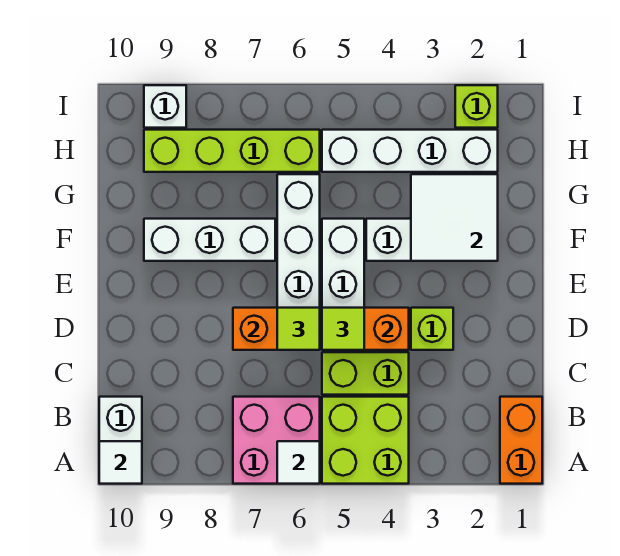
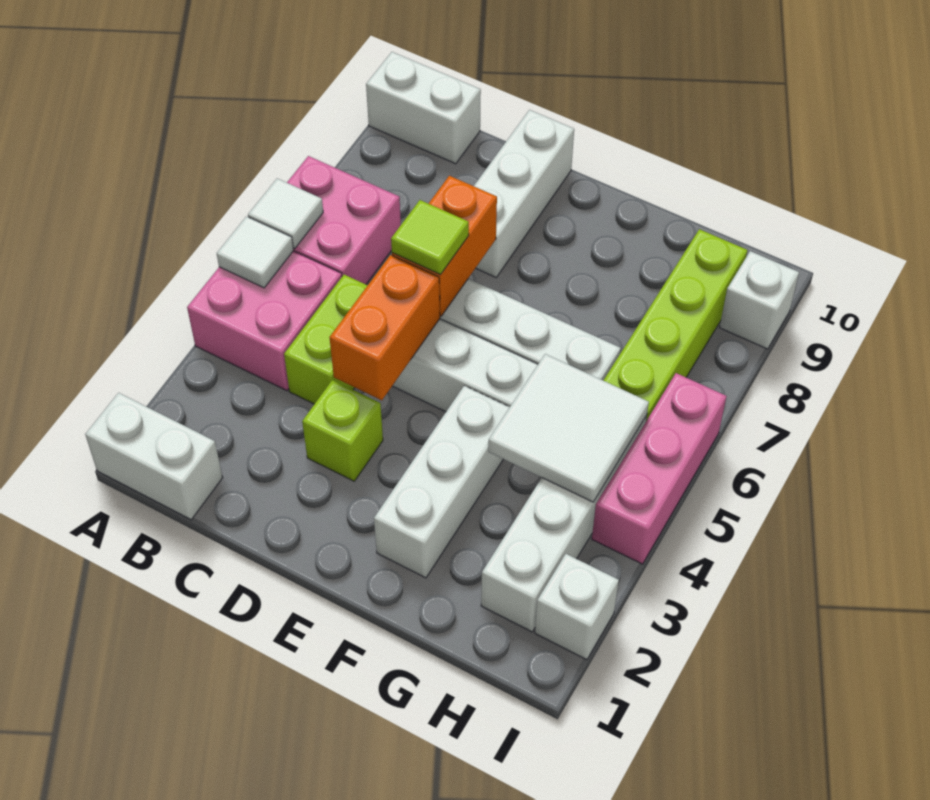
orange 1x2 brick [500,397,542,484] -> white 1x2 brick [85,393,223,520]
lime 2x2 brick [322,397,409,484] -> pink 2x2 brick [187,251,342,391]
white 1x1 tile [99,441,142,484] -> white 1x1 tile moved to [217,216,293,288]
lime 1x1 tile [322,308,364,350] -> none
white 2x2 tile [411,174,498,261] -> white 2x2 tile moved to [488,354,649,502]
white 1x3 brick [144,219,275,261] -> white 1x3 brick moved to [474,110,574,277]
lime 1x1 brick [455,85,498,128] -> white 1x1 brick [535,554,619,660]
none -> pink 1x3 brick [592,373,727,564]

